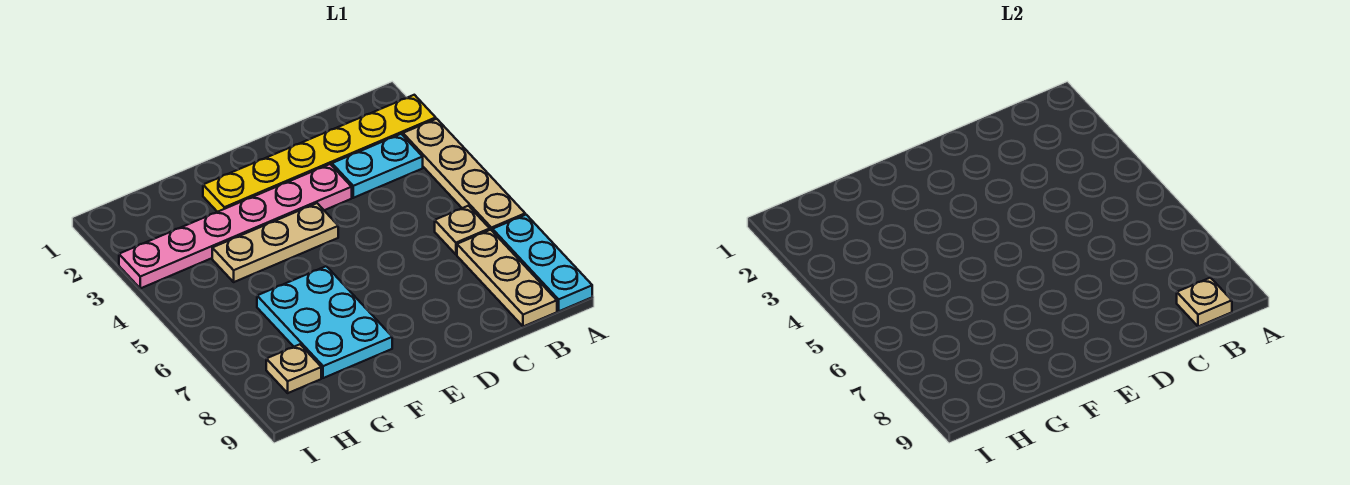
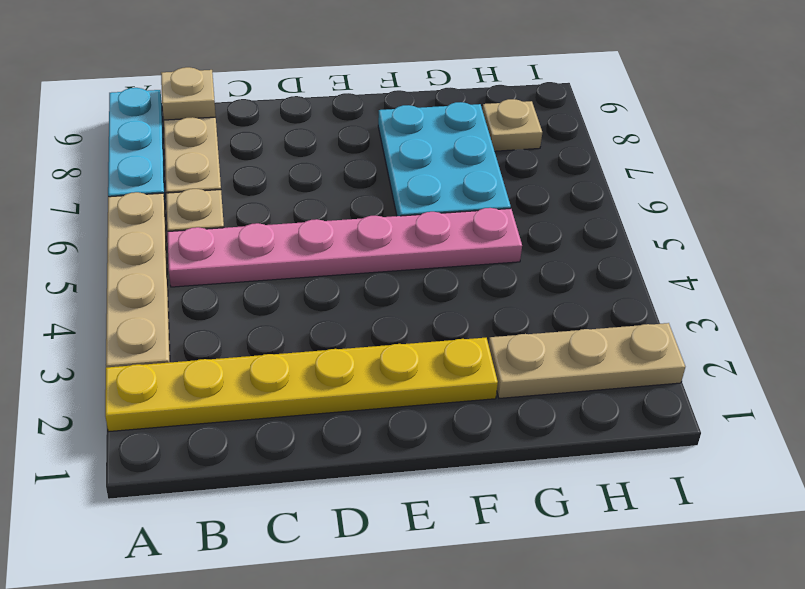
cyan 1x2 plate [332,134,423,198] -> none
pink 1x6 plate [119,164,352,288] -> pink 1x6 plate moved to [168,208,522,287]
tan 1x3 plate [212,203,338,282] -> tan 1x3 plate moved to [489,323,685,398]

